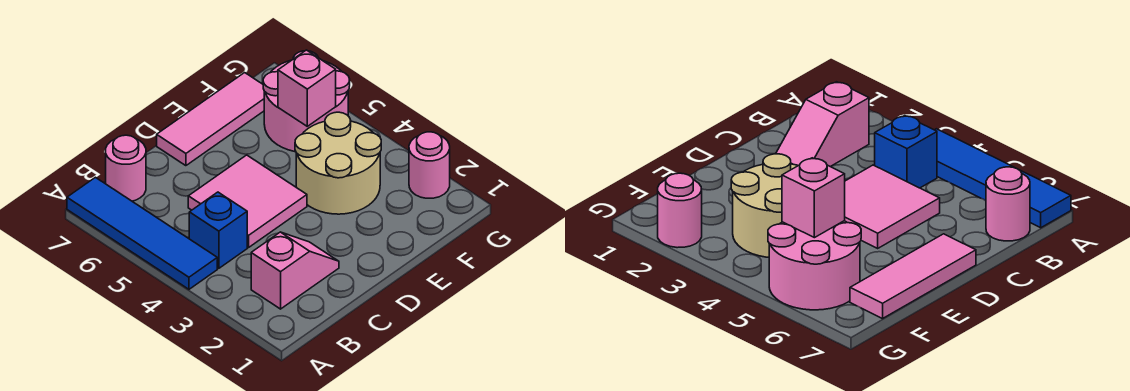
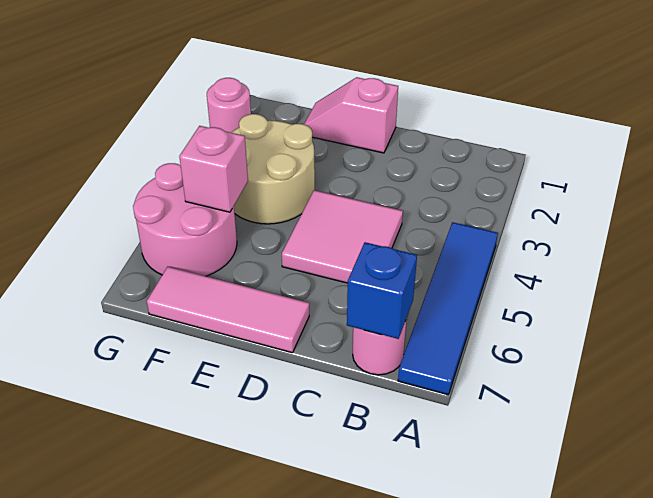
pink 1x2 slope [251,232,339,309] -> pink 1x2 slope moved to [304,77,398,153]
blue 1x1 brick [189,192,247,268] -> blue 1x1 brick moved to [347,242,417,339]

